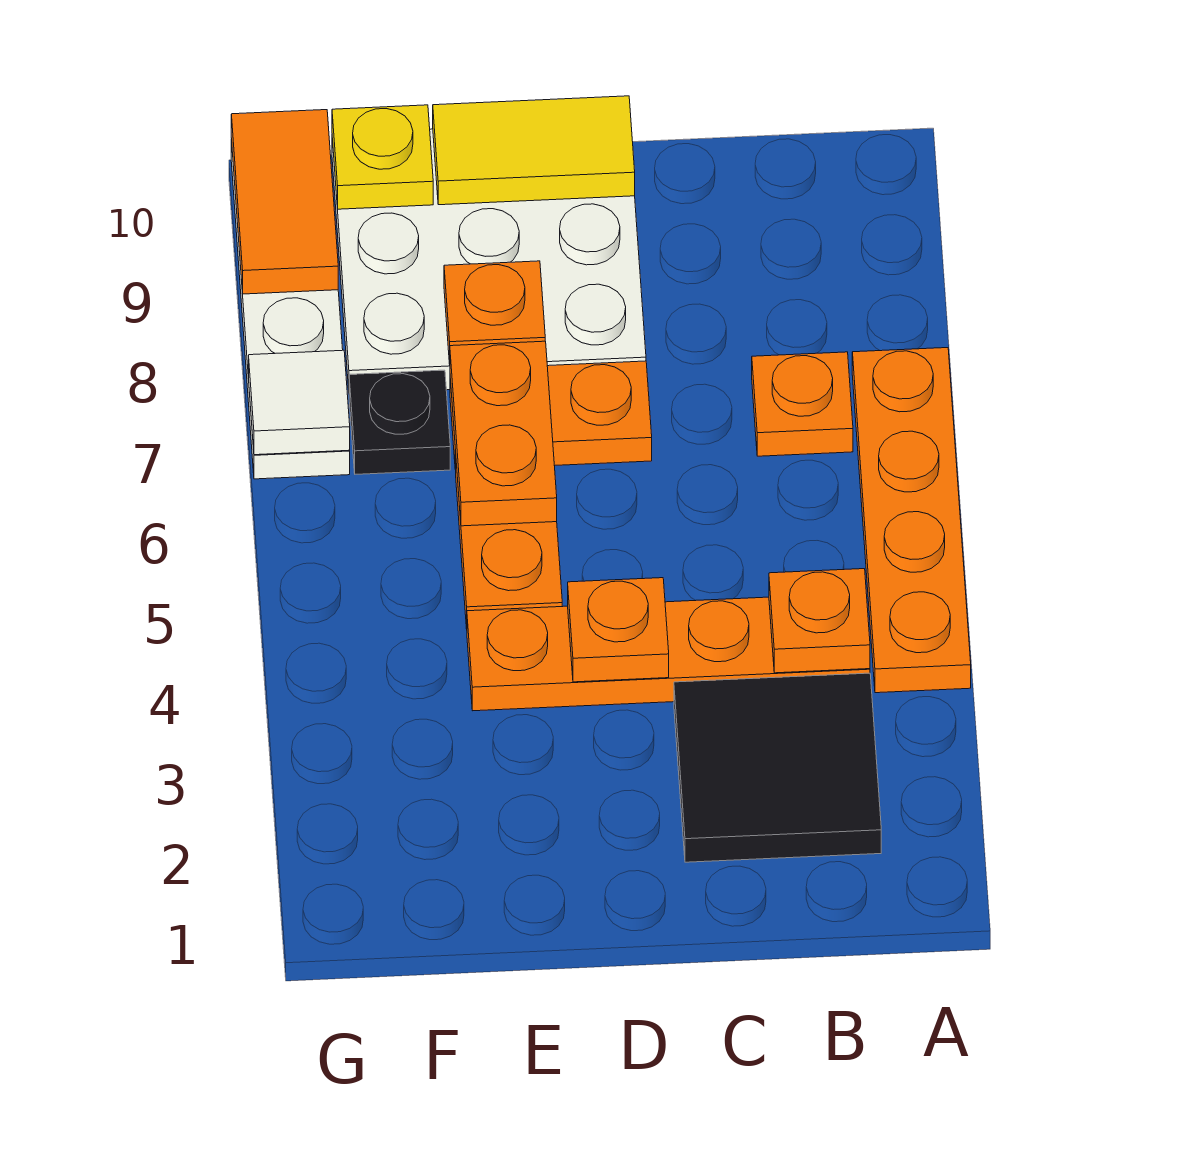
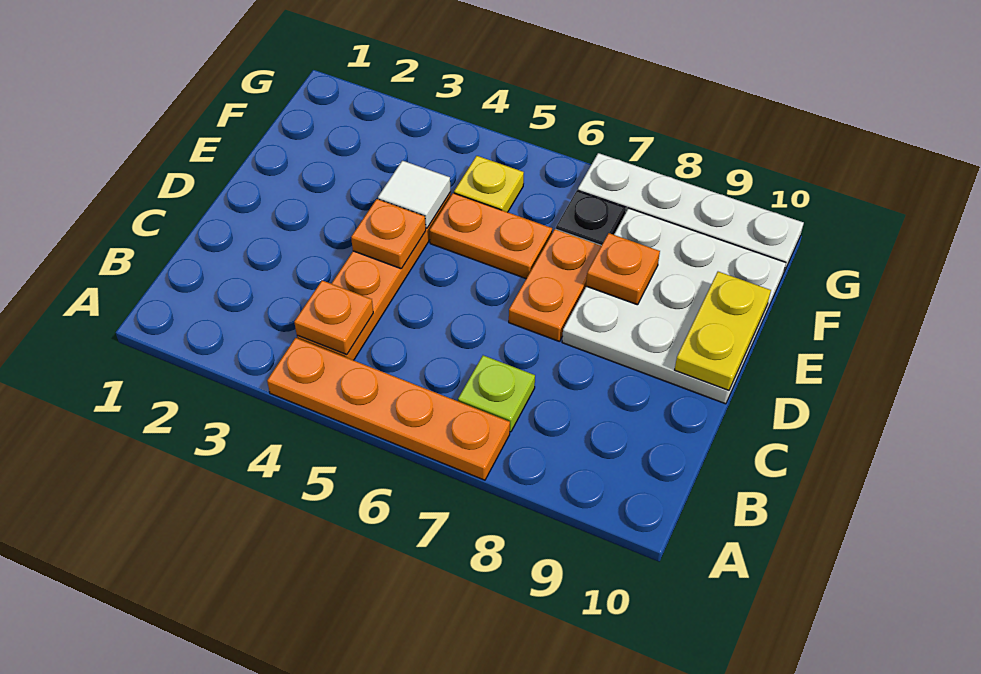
black 2x2 tile [674,673,881,862] -> none
orange 1x1 plate [752,352,853,456] -> lime 1x1 plate [458,355,535,432]
yellow 1x2 tile [433,96,635,205] -> yellow 1x2 plate [675,272,771,390]
orange 1x2 plate [450,341,557,526] -> none
yellow 1x1 plate [332,105,433,209] -> yellow 1x1 plate moved to [454,156,524,212]
white 1x1 tile [249,350,350,455] -> white 1x1 tile moved to [378,161,450,228]
orange 1x2 tile [231,110,338,294] -> none

